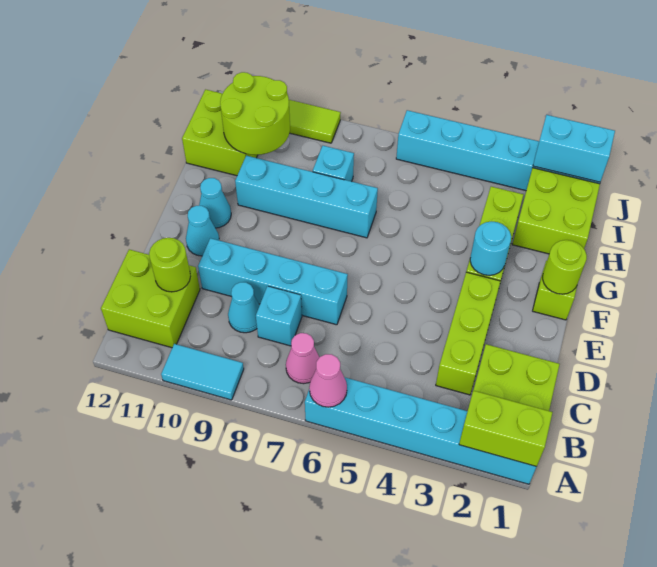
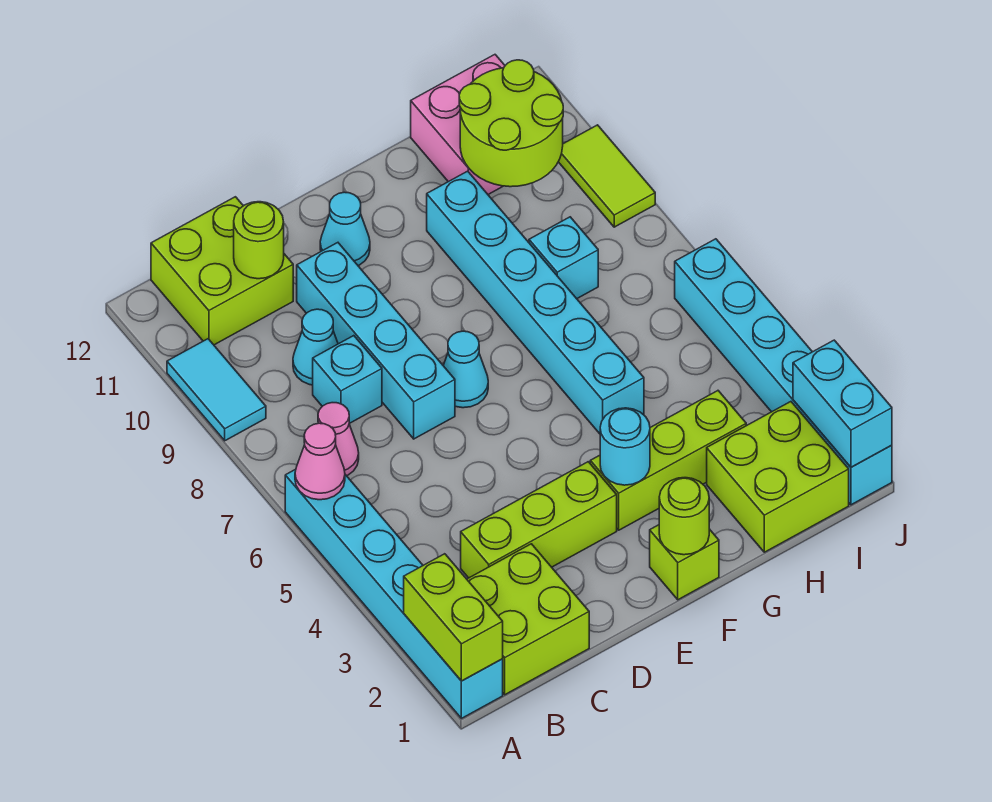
cyan 1x1 cone [199,178,231,228] -> cyan 1x1 cone moved to [443,331,488,408]
cyan 1x4 brick [235,156,378,238] -> cyan 1x6 brick [427,171,644,434]
lime 2x2 brick [182,90,258,176] -> pink 2x2 brick [411,55,505,194]

